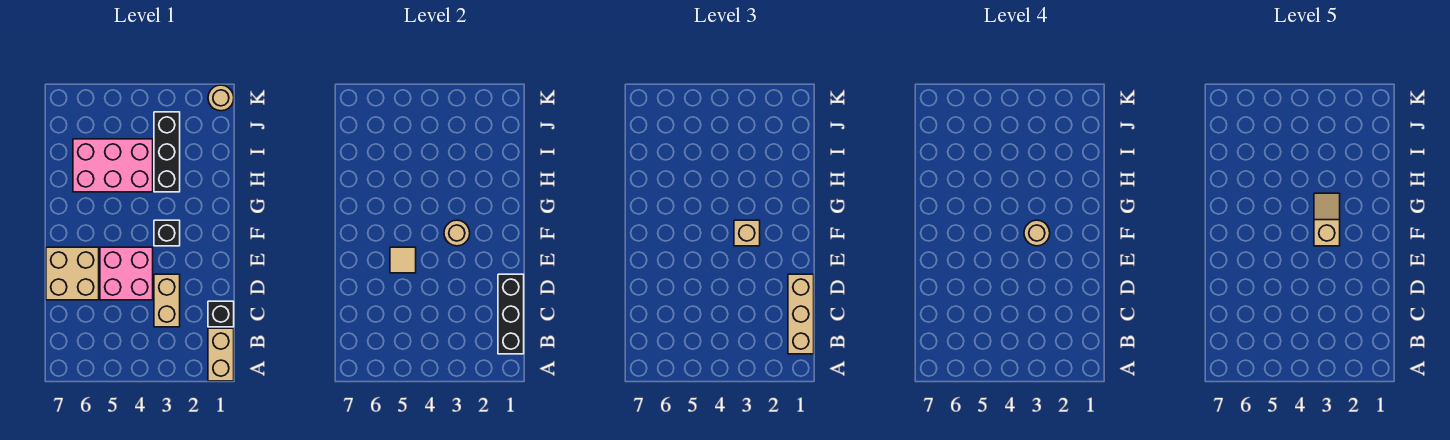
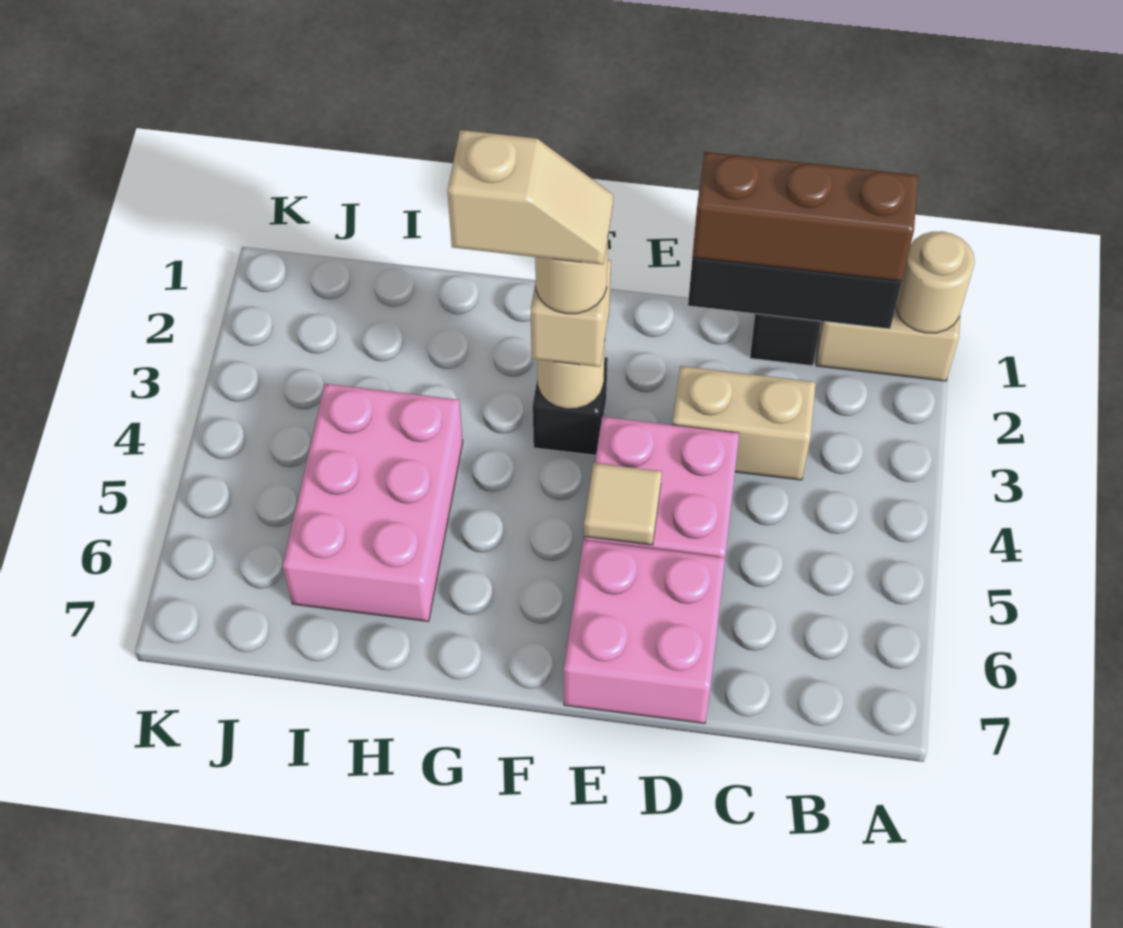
tan 1x3 brick [788,274,814,354] -> brown 1x3 brick [692,152,918,281]
tan 2x2 brick [46,247,99,300] -> pink 2x2 brick [564,540,725,723]
tan 1x2 slope [1314,193,1340,246] -> tan 1x2 slope turned to [447,130,613,265]
black 1x3 brick [154,112,180,192] -> none
tan 1x1 round brick [208,85,234,111] -> tan 1x1 round brick moved to [896,231,975,333]

